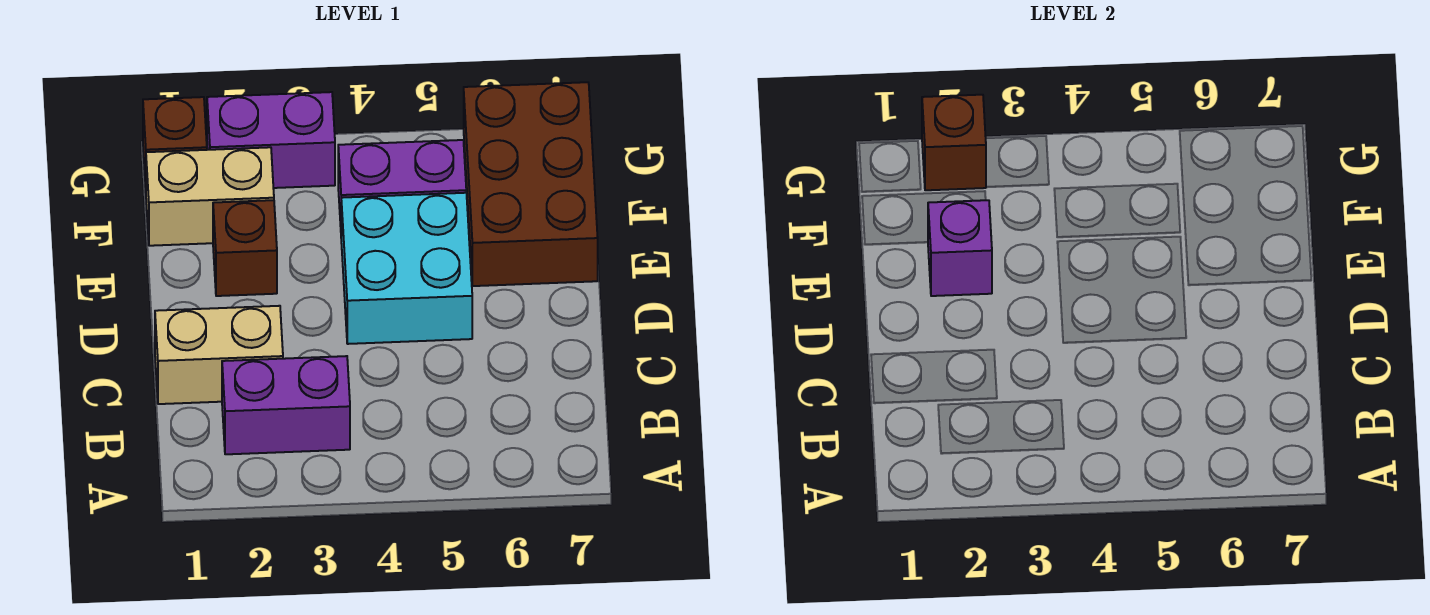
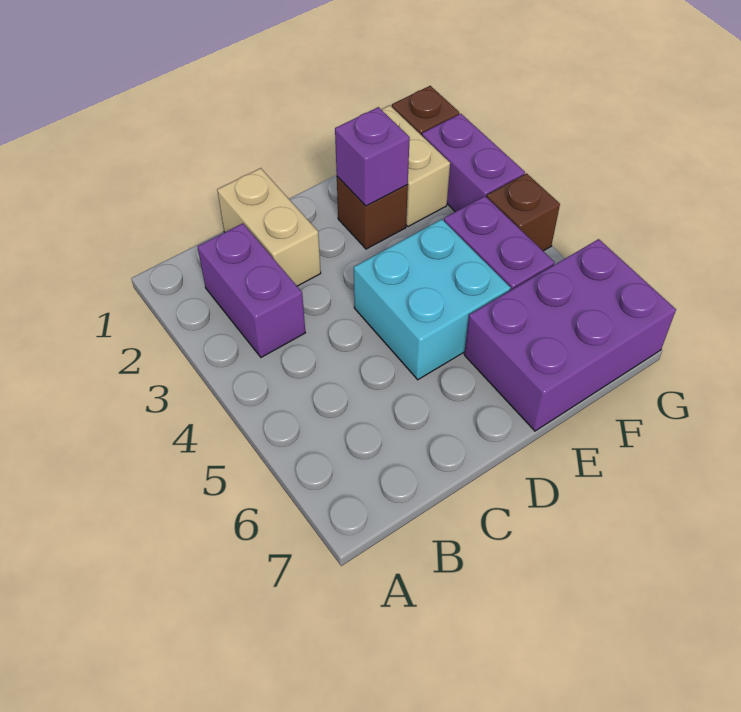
brown 2x3 brick [464,82,598,286] -> purple 2x3 brick [464,239,676,431]
brown 1x1 brick [922,95,986,190] -> brown 1x1 brick moved to [487,173,560,251]

